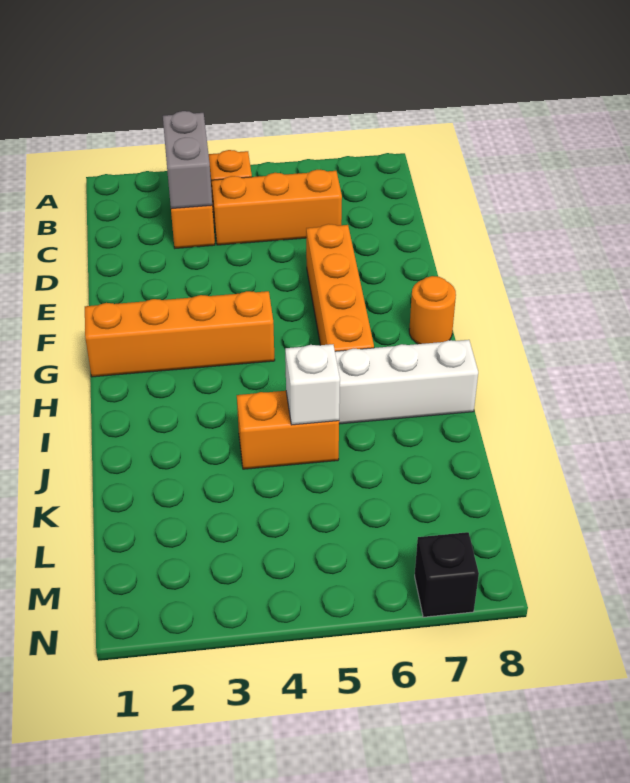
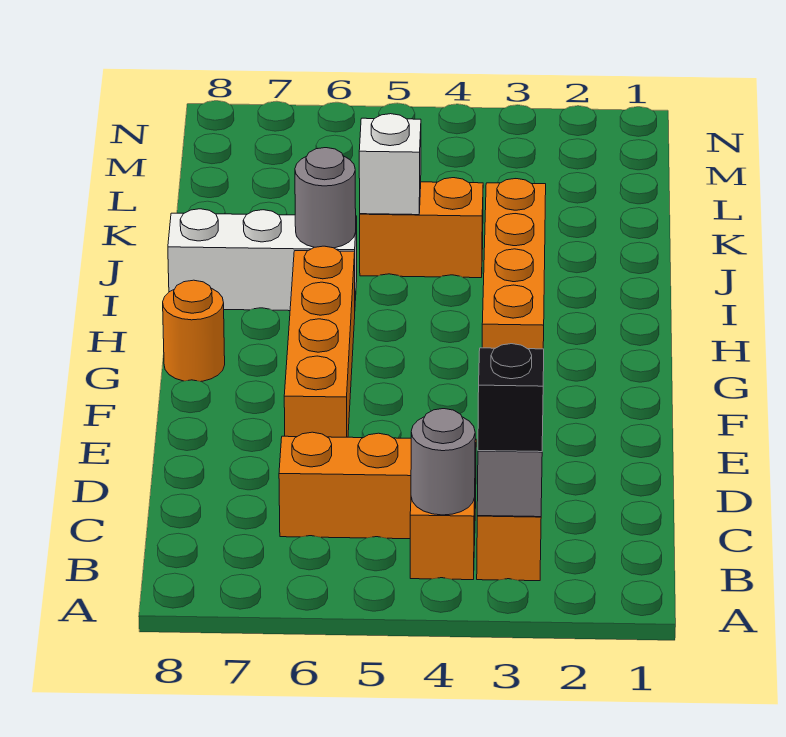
none -> grey 1x1 round brick [411,409,475,515]
orange 1x4 brick [85,291,275,377] -> orange 1x4 brick turned to [482,179,546,349]
none -> grey 1x1 round brick [295,148,356,248]
black 1x1 brick [415,532,479,617] -> black 1x1 brick moved to [478,344,544,452]

